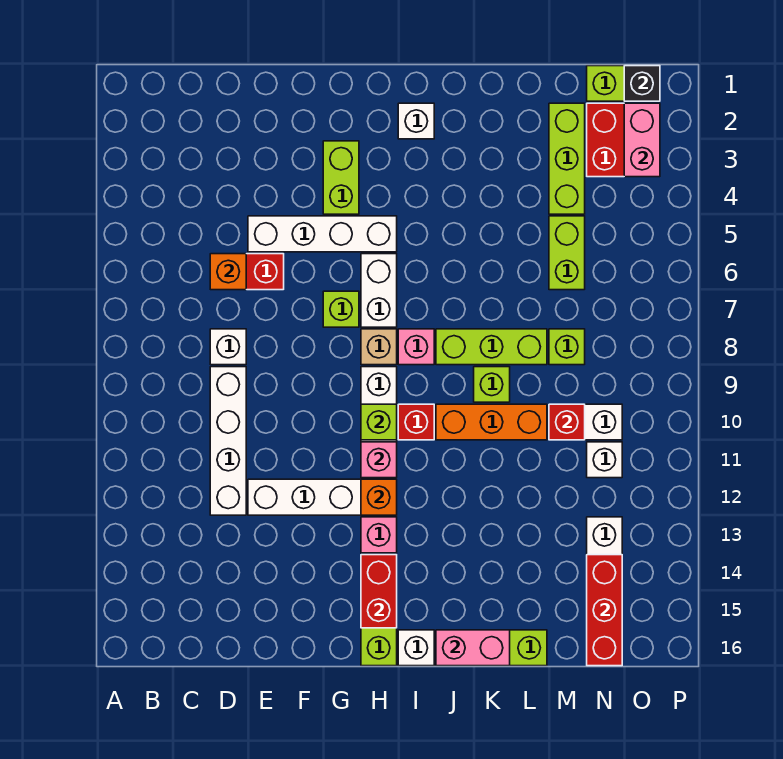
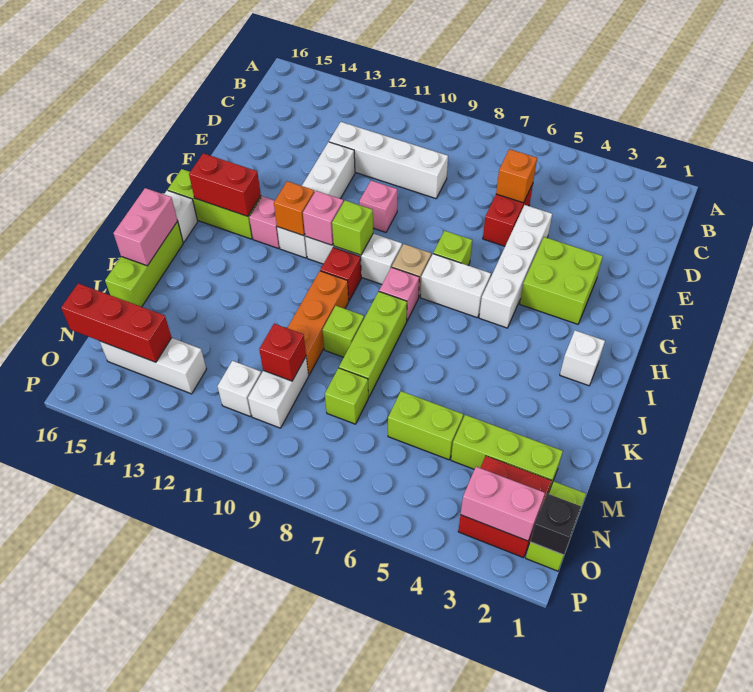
white 1x1 brick [210,329,246,365] -> none
none -> pink 1x1 brick [359,181,397,232]
lime 1x2 brick [323,141,359,214] -> lime 2x2 brick [520,237,603,324]

